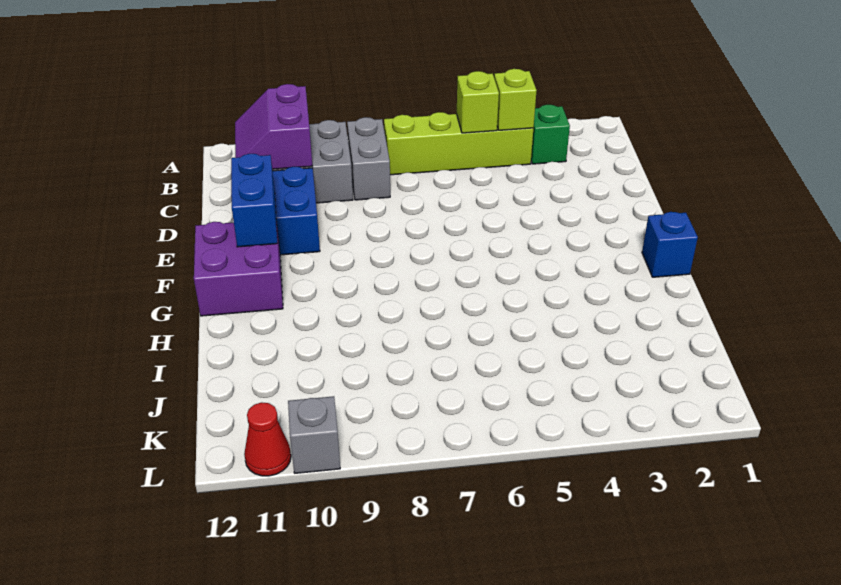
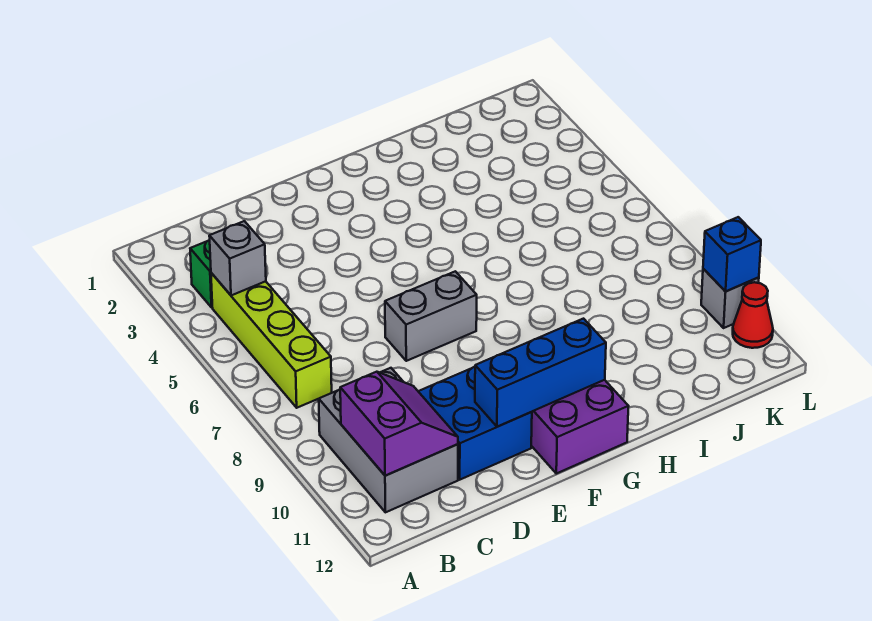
lime 1x1 brick [494,69,537,130] -> grey 1x1 brick [209,221,266,296]
lime 1x1 brick [457,71,499,133] -> none
grey 1x2 brick [347,117,390,200] -> grey 1x2 brick moved to [385,271,477,361]
purple 2x2 slope [235,84,312,169] -> purple 2x2 slope turned to [340,372,458,476]
blue 1x2 brick [231,154,277,247] -> blue 1x3 brick [475,319,606,427]
blue 1x1 brick [642,212,698,277] -> blue 1x1 brick moved to [703,217,761,291]

